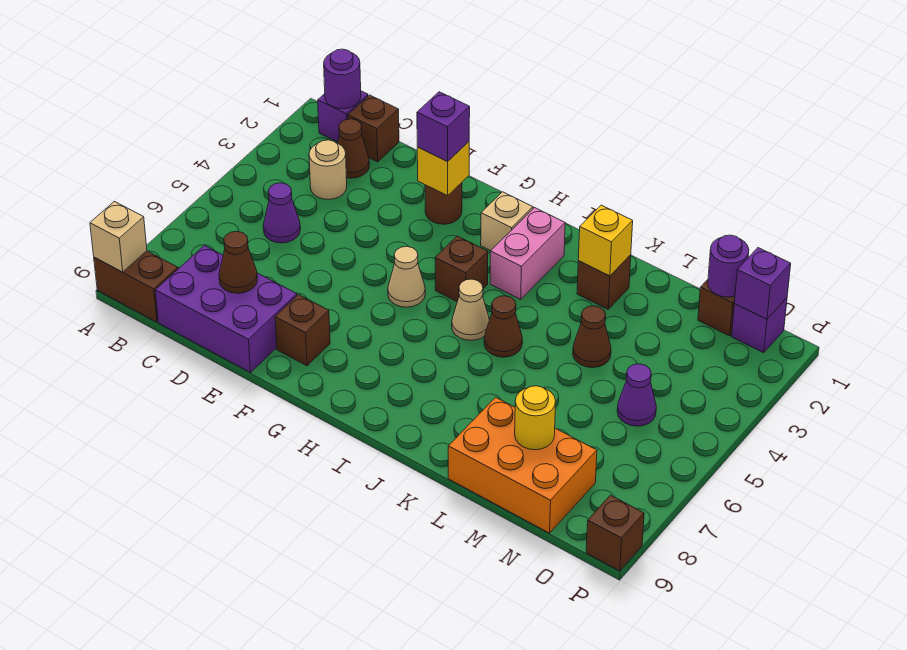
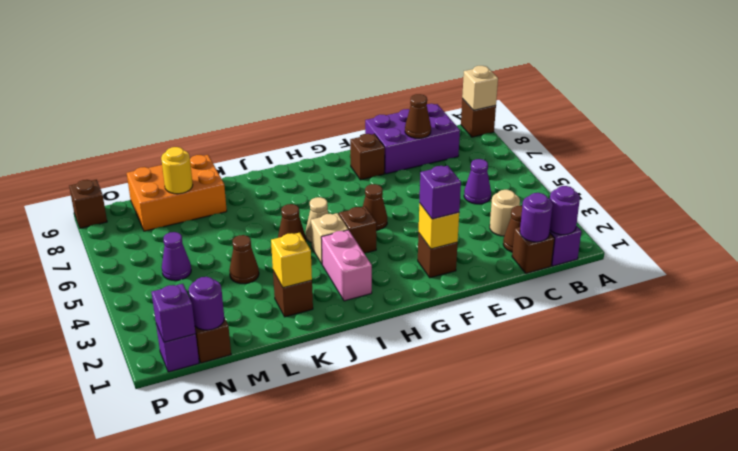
brown 1x2 brick [94,251,178,322] -> brown 1x1 brick [461,99,496,137]
none -> purple 1x1 round brick [520,193,553,242]
brown 1x1 round brick [425,183,462,224] -> brown 1x1 brick [418,233,458,278]
tan 1x1 cone [388,246,425,307] -> brown 1x1 cone [363,184,387,230]
tan 1x1 brick [481,192,533,251] -> tan 1x1 brick moved to [311,213,348,264]

